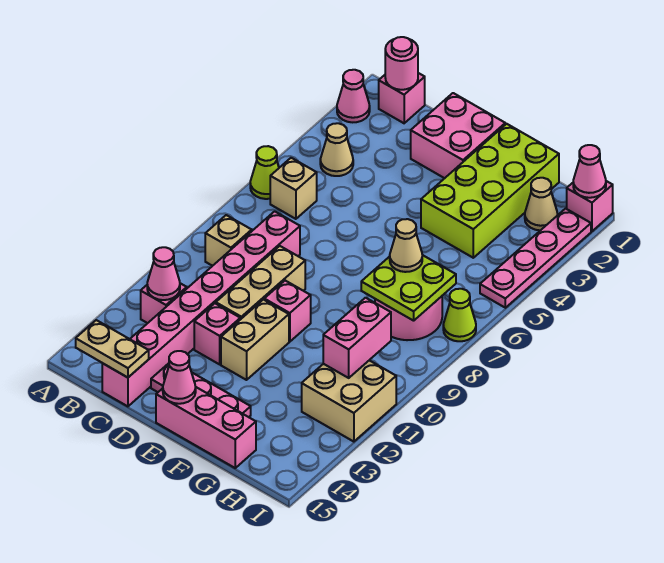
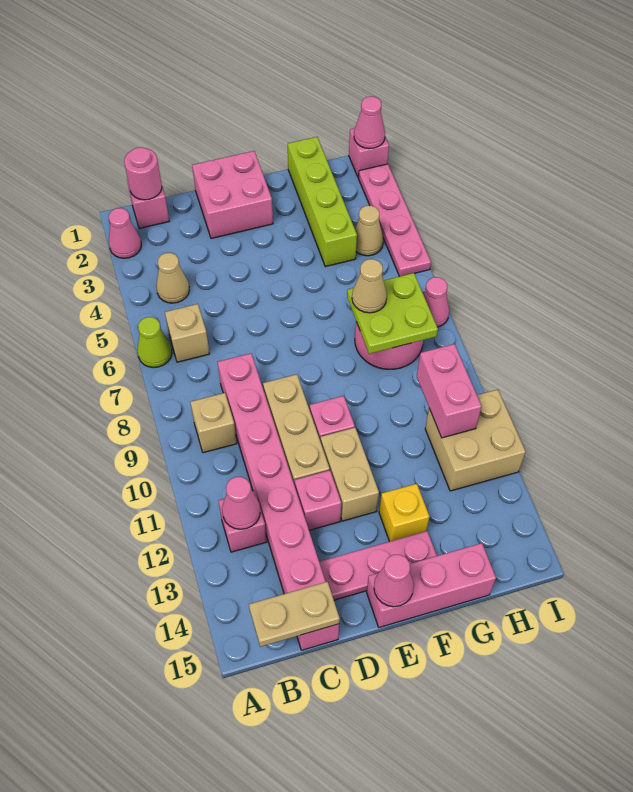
lime 2x4 brick [421,124,559,258] -> lime 1x4 brick [288,137,357,267]
none -> yellow 1x1 brick [379,484,430,542]
tan 1x1 cone [525,178,558,230] -> tan 1x1 cone moved to [355,206,383,256]
lime 1x1 cone [443,289,476,341] -> pink 1x1 cone [423,277,449,327]

